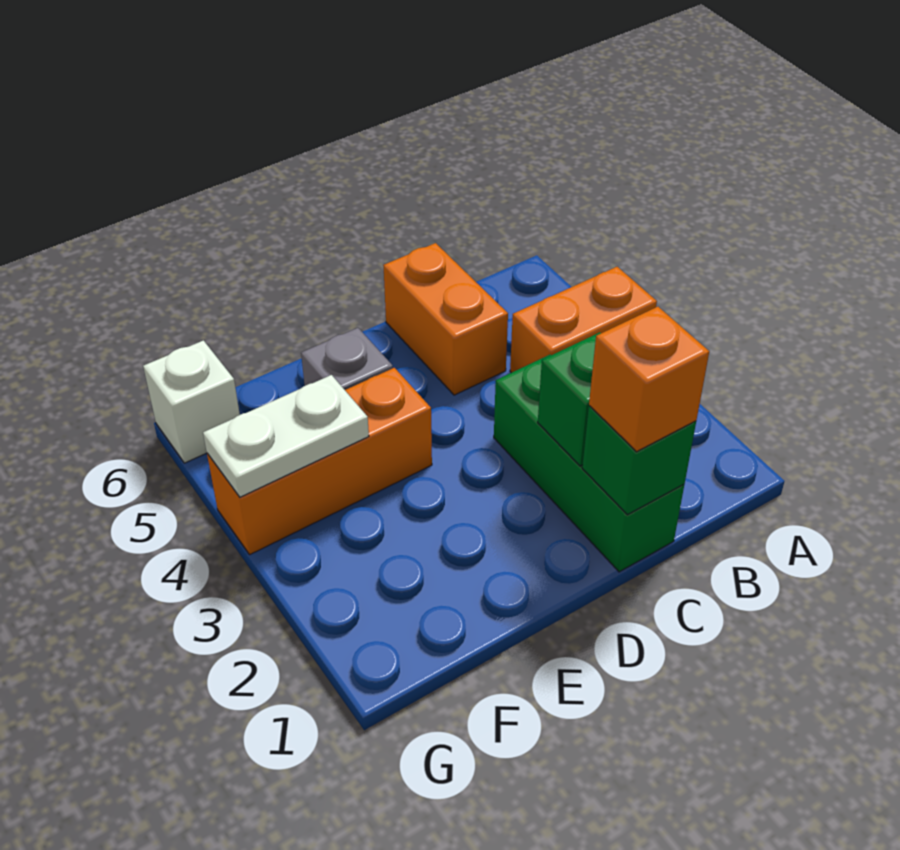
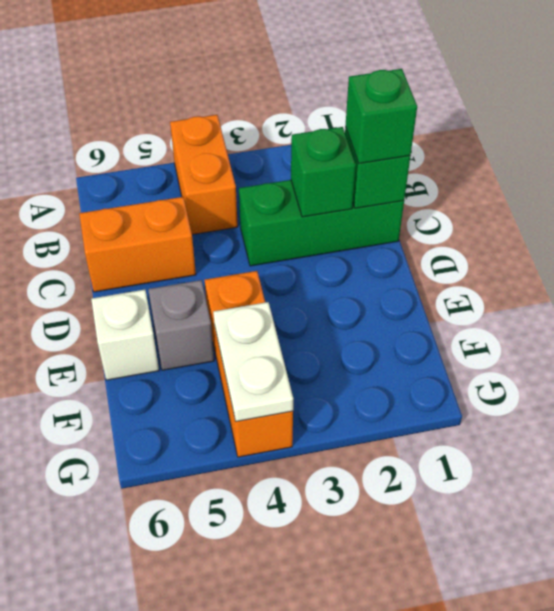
orange 1x1 brick [589,307,709,452] -> green 1x1 brick [345,69,417,163]
white 1x1 brick [143,340,240,463] -> white 1x1 brick moved to [91,290,159,380]

